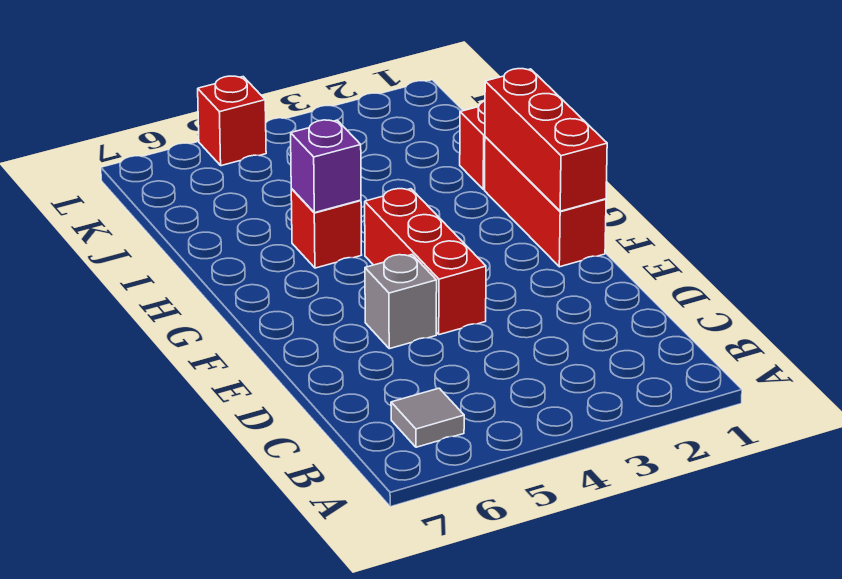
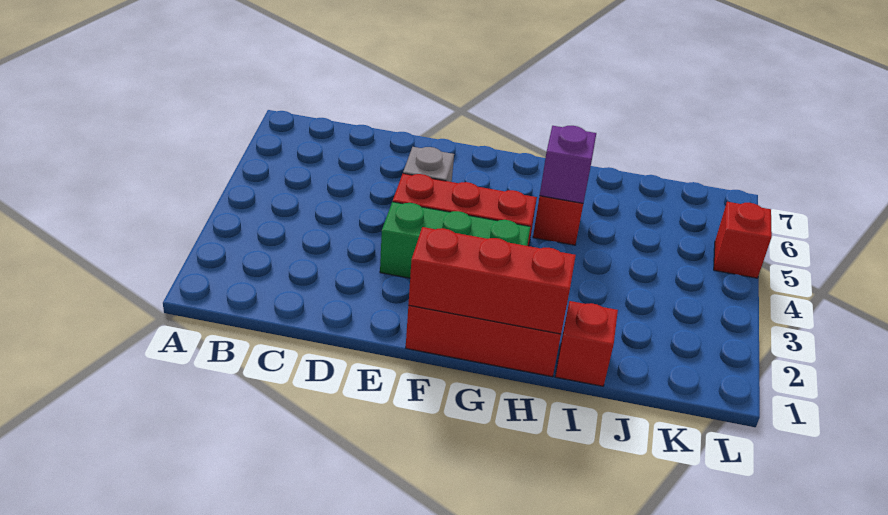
grey 1x1 tile [391,388,464,447] -> none
none -> green 1x3 brick [380,202,530,278]

